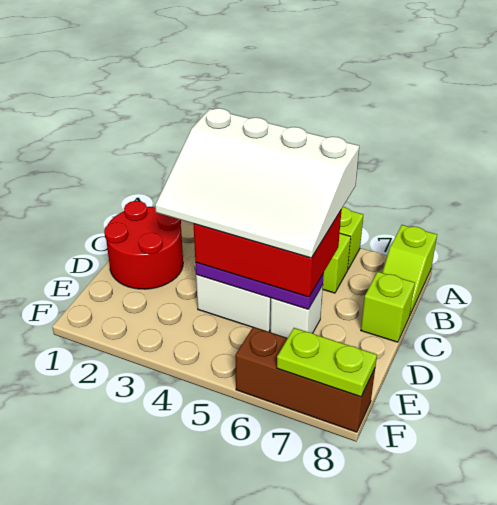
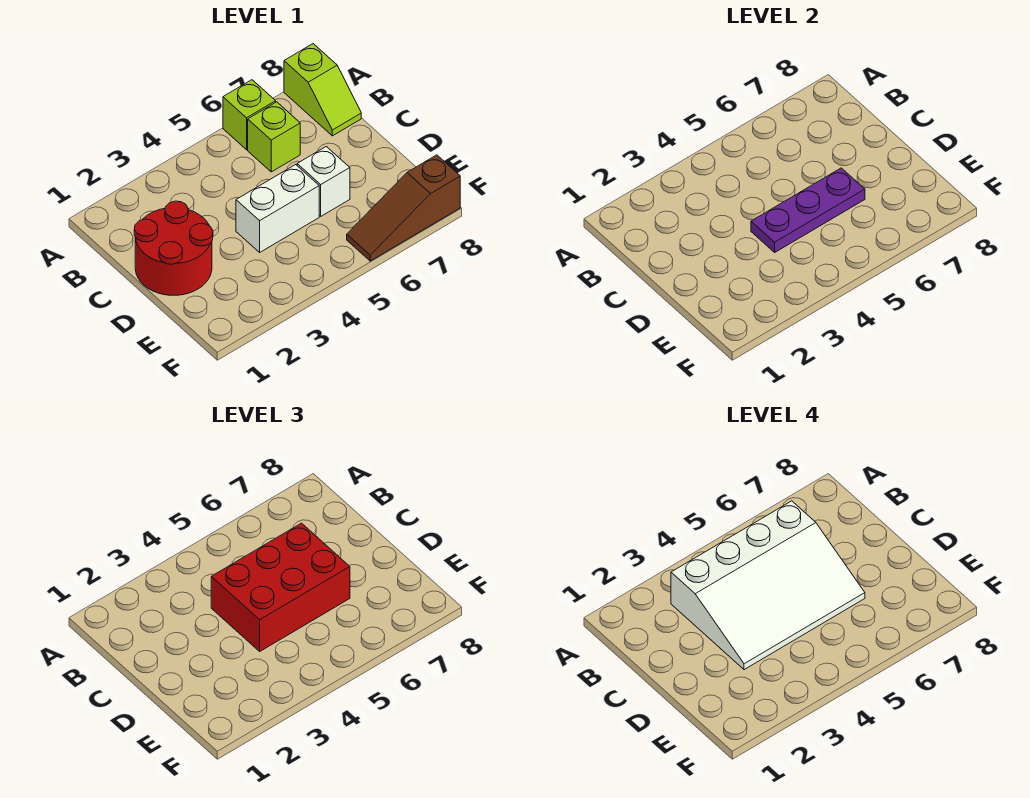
lime 1x1 brick [361,272,415,342] -> none
brown 1x3 brick [235,327,375,432] -> brown 1x3 slope [347,155,460,261]
lime 1x2 plate [277,328,377,397] -> none

